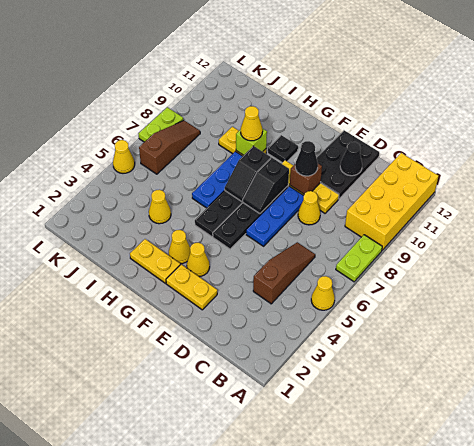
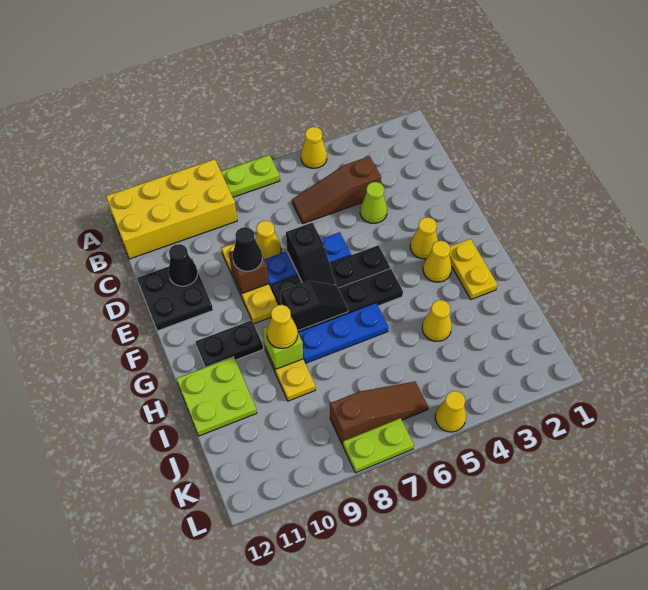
none -> lime 1x1 cone [360,182,387,223]
black 2x3 plate [317,130,379,199] -> black 2x2 plate [137,258,213,331]
yellow 1x2 plate [166,264,217,310] -> none
black 1x2 slope [243,158,289,214] -> black 1x2 slope turned to [286,223,336,285]
black 1x1 plate [268,135,298,163] -> black 1x2 plate [196,320,263,367]
none -> lime 2x2 plate [176,357,257,436]
brown 1x3 slope [139,120,200,174] -> brown 1x3 slope turned to [330,382,428,444]

